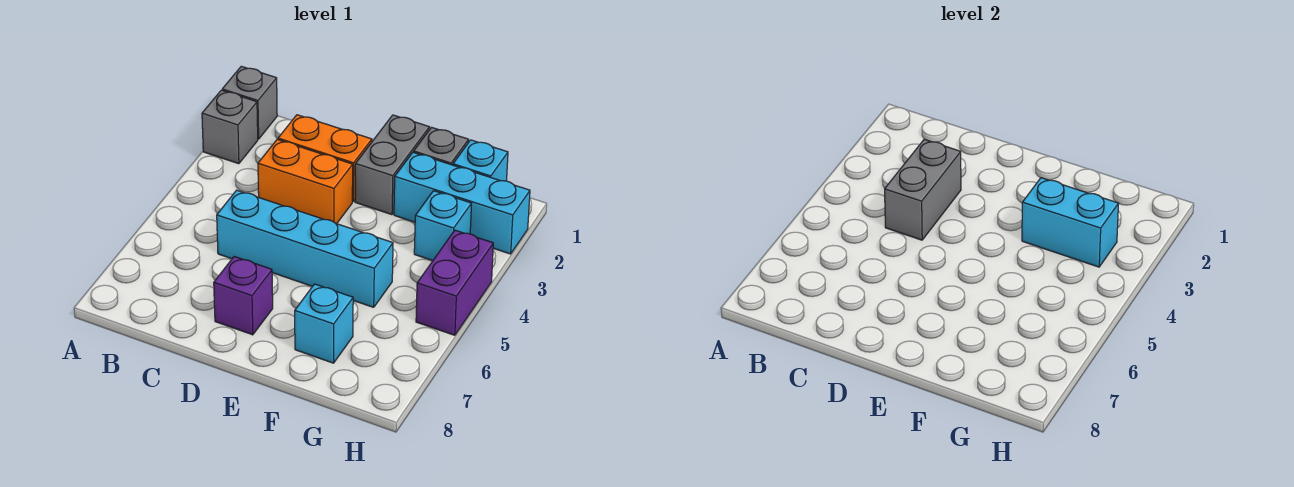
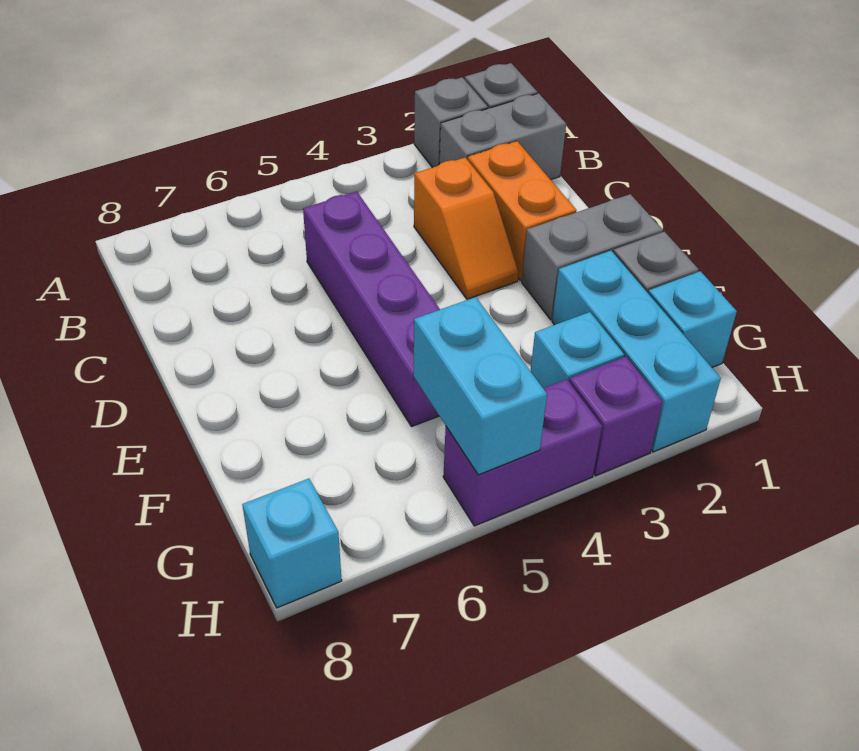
orange 1x2 brick [258,139,353,224] -> orange 1x2 slope [414,158,518,299]
grey 1x2 brick [885,139,961,240] -> grey 1x2 brick moved to [439,93,566,180]
cyan 1x4 brick [217,190,393,307] -> purple 1x4 brick [303,191,440,427]
purple 1x1 brick [214,256,273,335] -> purple 1x1 brick moved to [569,357,662,476]
cyan 1x2 brick [1022,178,1119,267] -> cyan 1x2 brick moved to [413,297,547,475]
cyan 1x1 brick [295,284,353,363] -> cyan 1x1 brick moved to [242,479,342,608]

